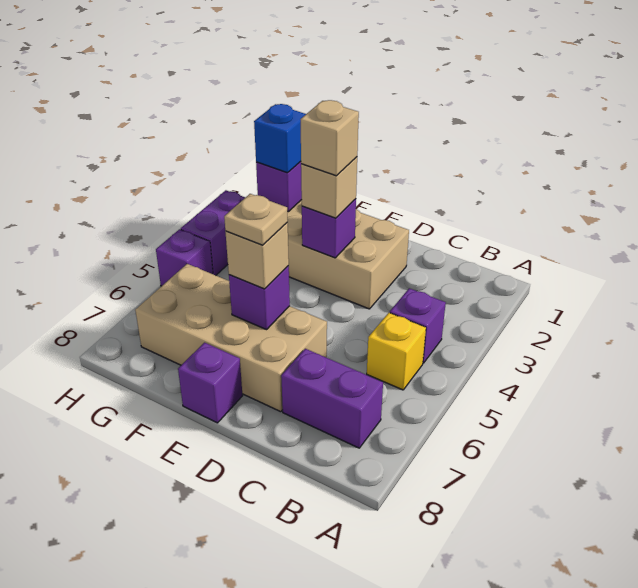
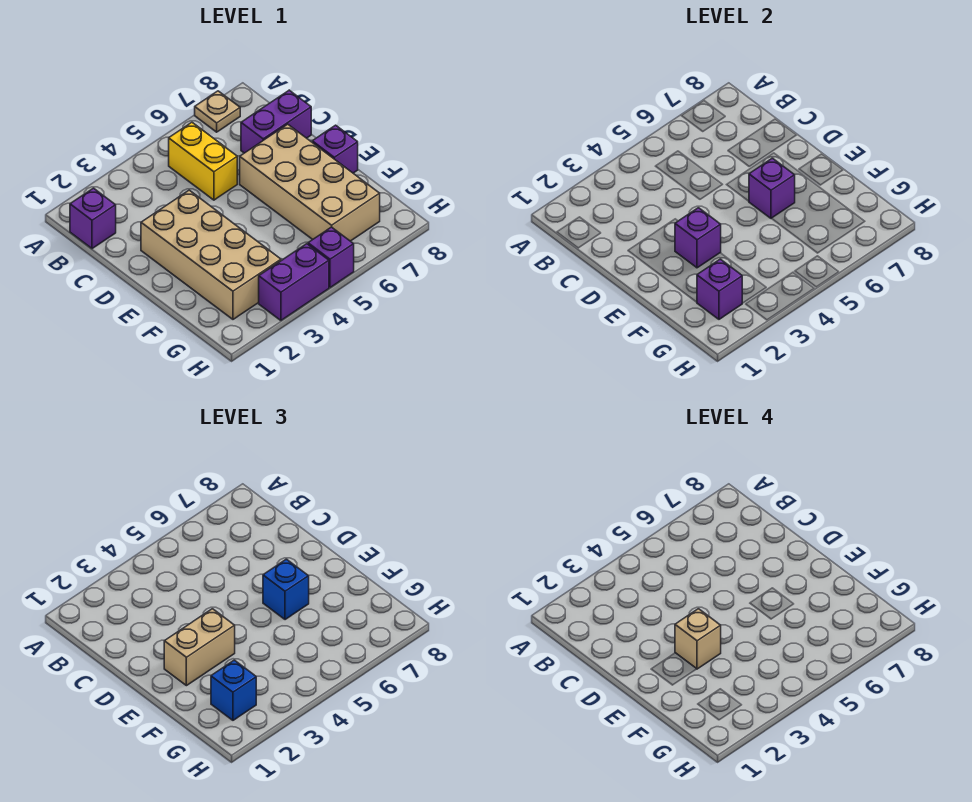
purple 1x1 brick [390,288,446,363] -> purple 1x1 brick moved to [70,188,116,249]
yellow 1x1 brick [367,313,426,390] -> yellow 1x2 brick [169,122,237,200]
purple 1x2 brick [281,349,383,448] -> purple 1x2 brick turned to [241,90,311,153]
tan 1x1 brick [301,157,357,218] -> tan 1x2 brick [164,609,235,686]
tan 1x1 brick [225,223,289,289] -> blue 1x1 brick [263,559,309,620]
tan 1x1 plate [224,194,288,245] -> tan 1x1 plate moved to [195,91,240,132]

